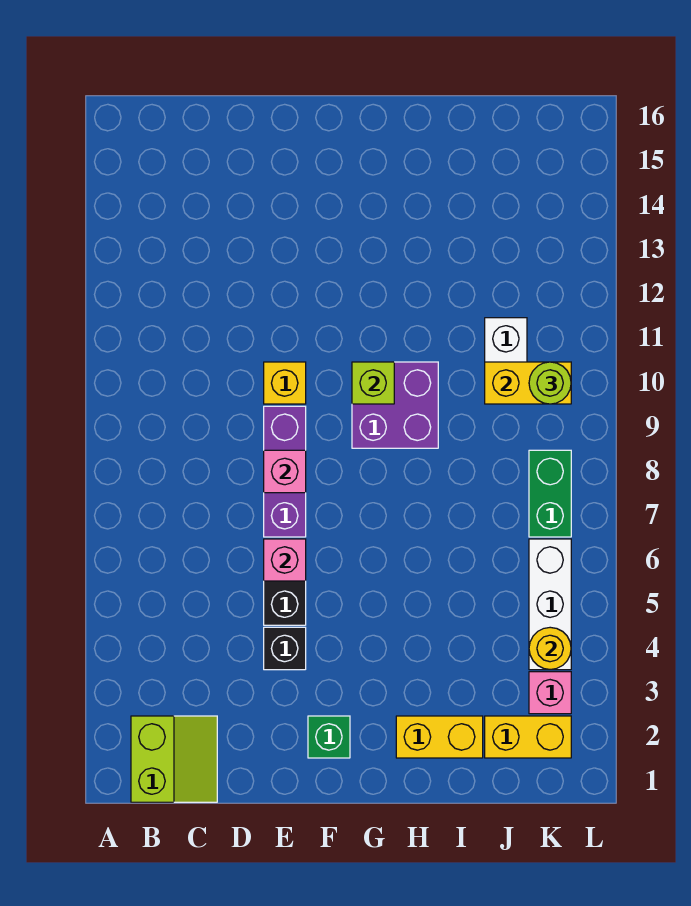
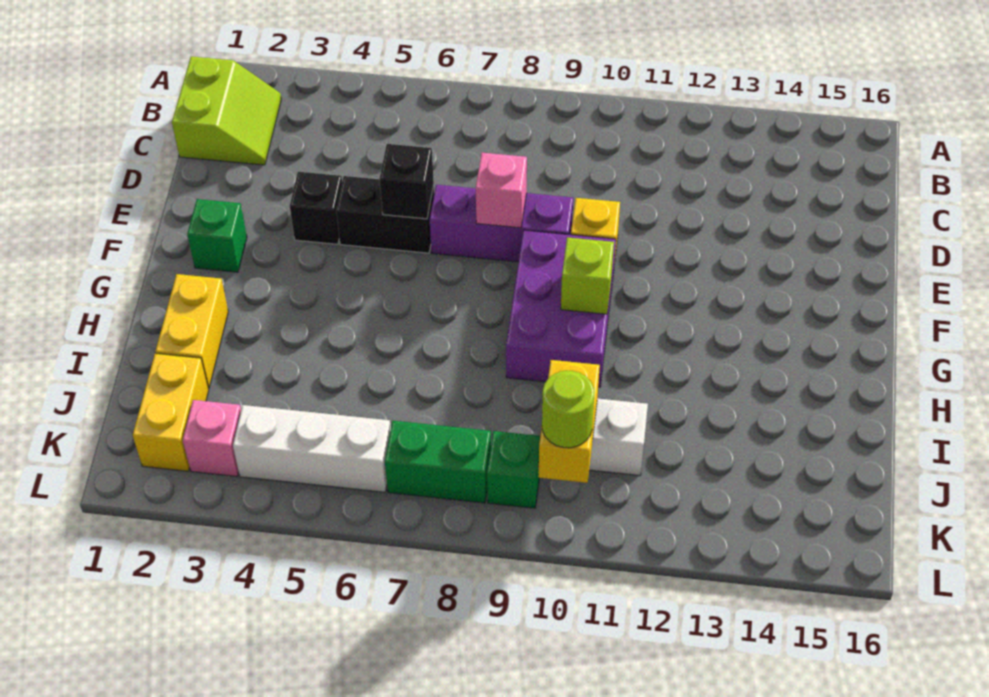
lime 2x2 slope [131,716,217,802] -> lime 2x2 slope turned to [172,57,281,165]
pink 1x1 brick [264,539,306,581] -> black 1x1 brick [380,144,434,219]
purple 2x2 brick [352,362,438,448] -> purple 2x3 brick [506,230,616,387]
yellow 1x1 round brick [529,627,571,670] -> none
none -> green 1x1 brick [487,431,540,508]

